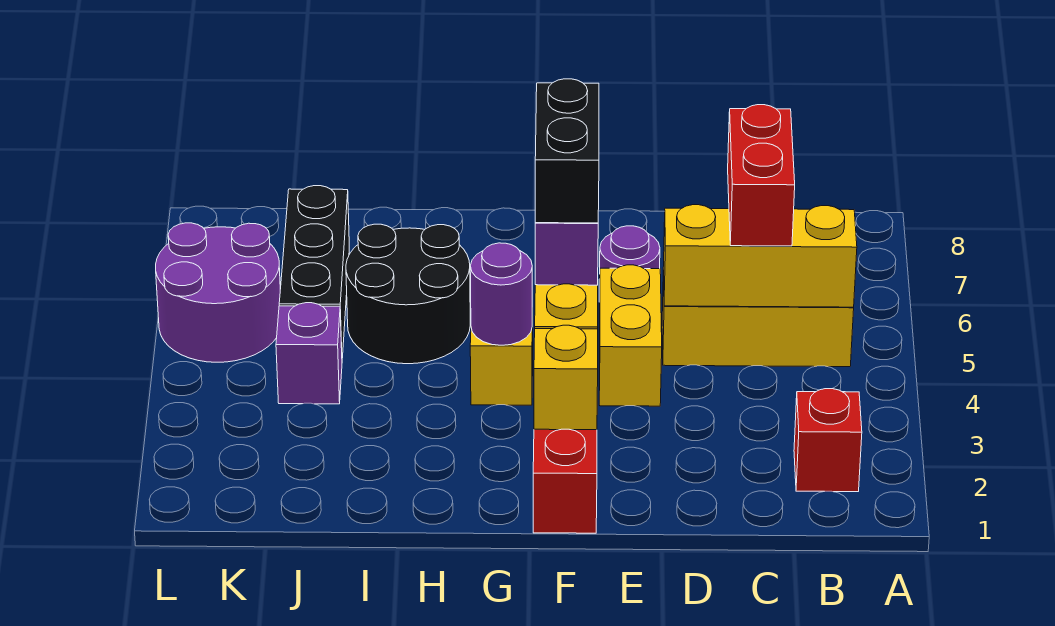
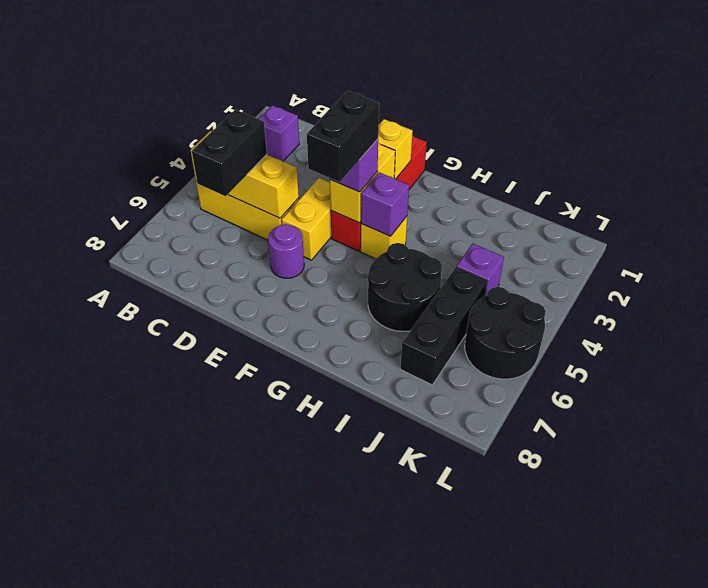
red 1x1 brick [794,389,862,492] -> purple 1x1 brick [259,105,299,161]
red 1x2 brick [728,105,795,246] -> black 1x2 brick [192,110,267,196]
purple 1x1 round brick [470,243,532,345] -> purple 1x1 brick [361,172,409,236]
purple 2x2 round brick [156,223,280,362] -> black 2x2 round brick [465,287,546,379]

